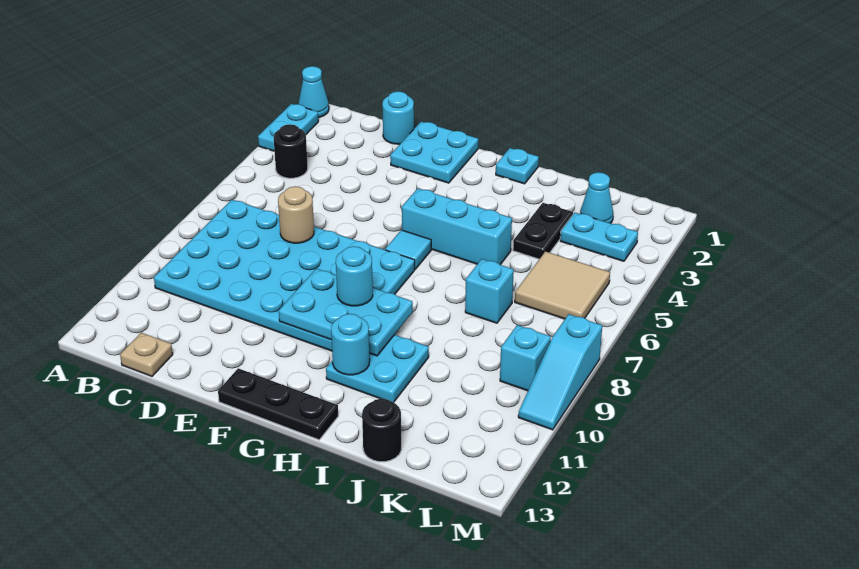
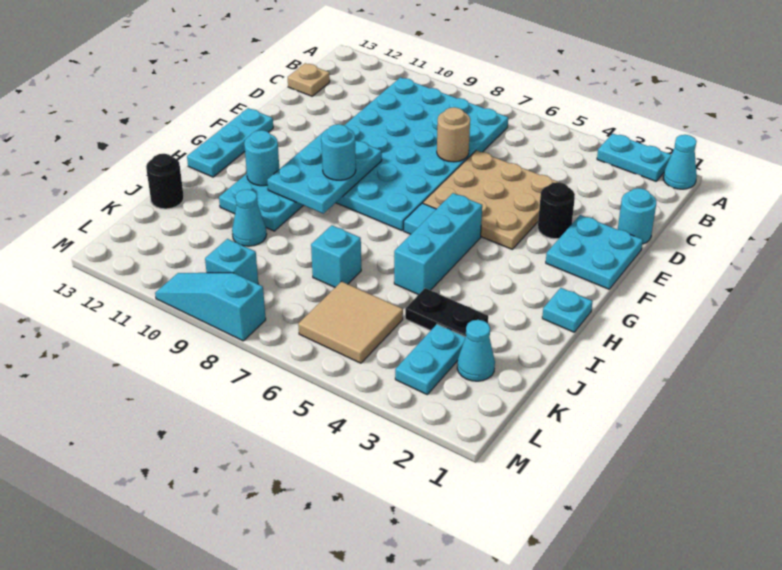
black 1x1 round brick [274,124,308,178] -> black 1x1 round brick moved to [538,182,575,239]
none -> tan 3x3 plate [423,150,558,249]
black 1x3 plate [218,368,338,440] -> cyan 1x3 plate [187,108,273,177]
none -> cyan 1x1 cone [232,189,267,246]

